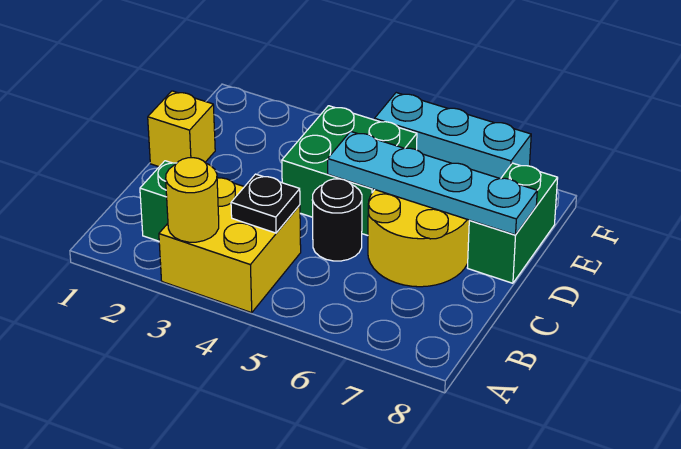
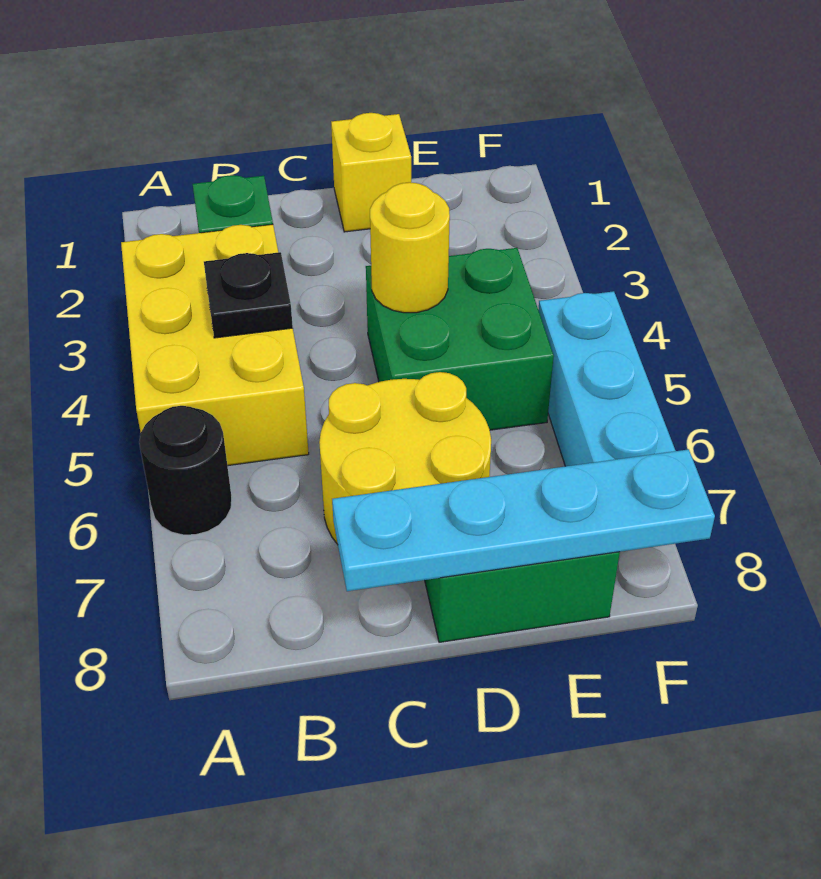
yellow 2x2 brick [159,178,301,313] -> yellow 2x3 brick [121,224,309,466]
yellow 1x1 round brick [166,158,219,242] -> yellow 1x1 round brick moved to [370,182,450,313]
black 1x1 round brick [312,179,362,261] -> black 1x1 round brick moved to [139,406,232,535]
cyan 1x4 plate [328,131,537,235] -> cyan 1x4 plate turned to [332,449,715,591]

